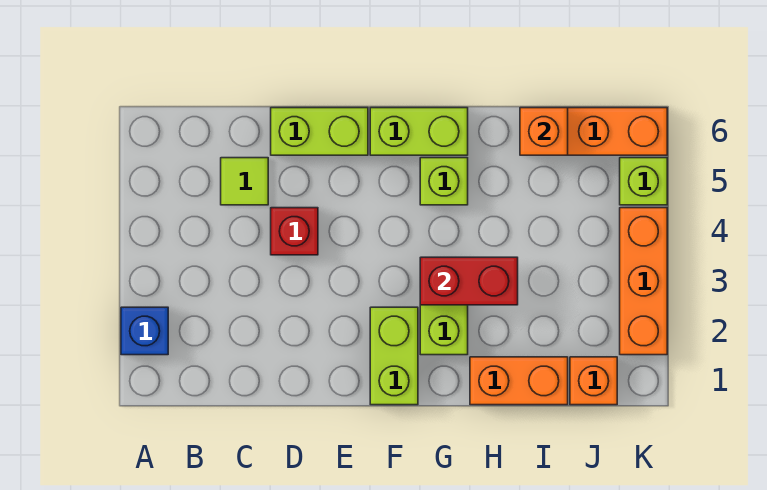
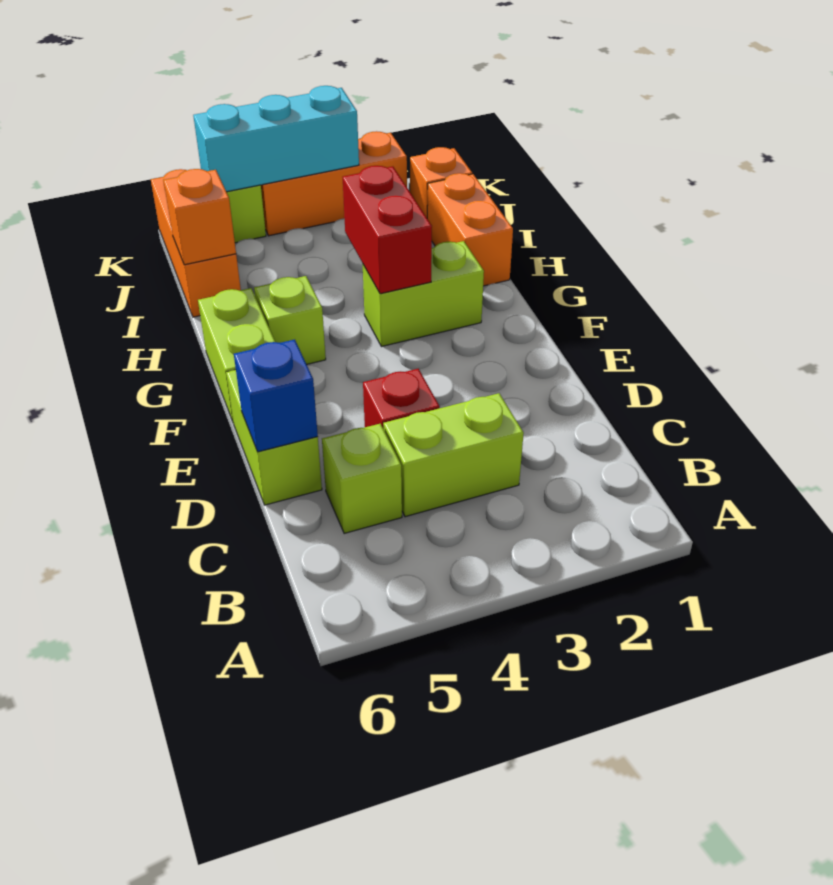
blue 1x1 brick [121,307,168,355] -> blue 1x1 brick moved to [234,340,318,452]
lime 1x1 tile [221,158,268,205] -> lime 1x1 brick [322,424,402,534]
lime 1x2 brick [370,307,418,405] -> lime 1x2 brick moved to [383,393,524,517]
none -> cyan 1x3 brick [193,86,359,192]

